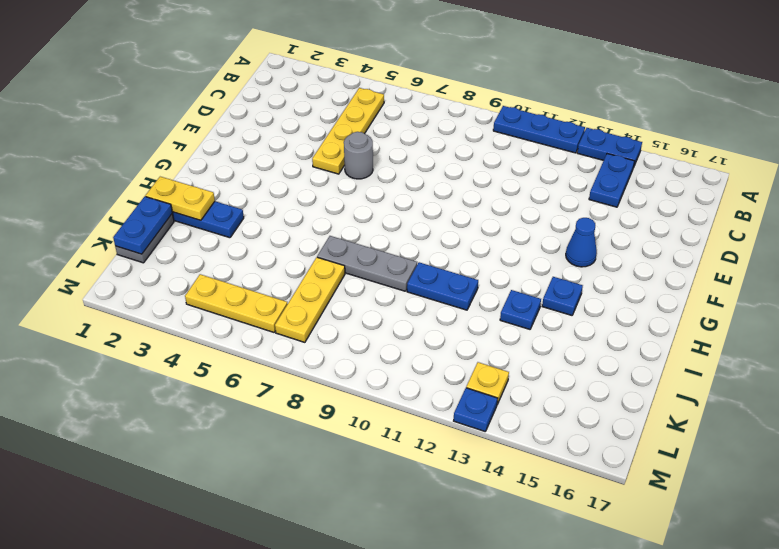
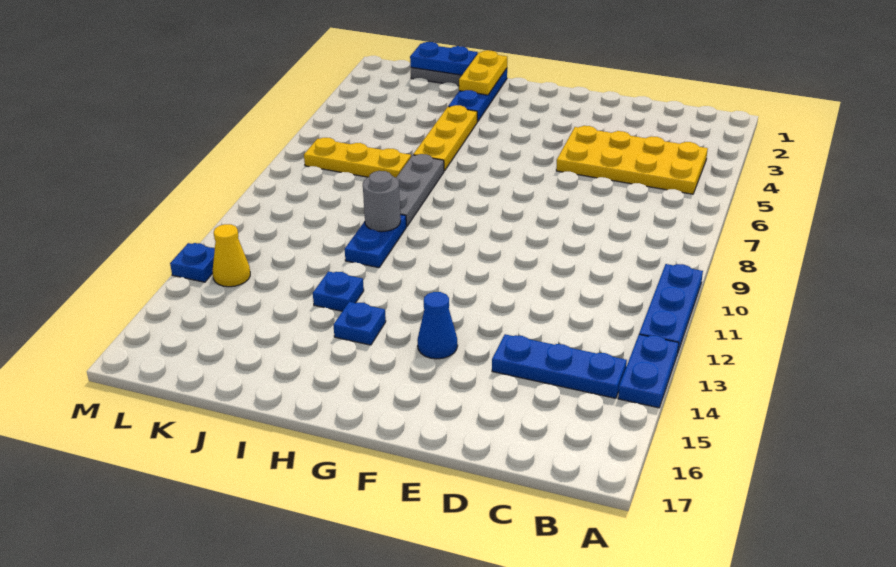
yellow 1x4 plate [312,88,384,174] -> yellow 2x4 plate [556,126,708,194]
blue 1x2 plate [589,154,634,207] -> blue 1x3 plate [492,334,627,398]
grey 1x1 round brick [344,132,373,179] -> grey 1x1 round brick moved to [363,171,401,232]
yellow 1x3 plate [185,274,287,332] -> yellow 1x3 plate moved to [413,105,477,171]
yellow 1x1 plate [466,362,509,404] -> yellow 1x1 cone [213,224,250,287]

